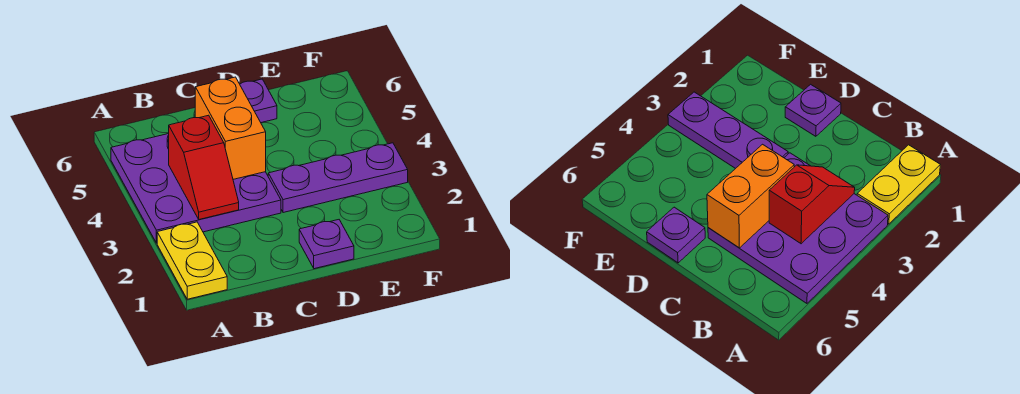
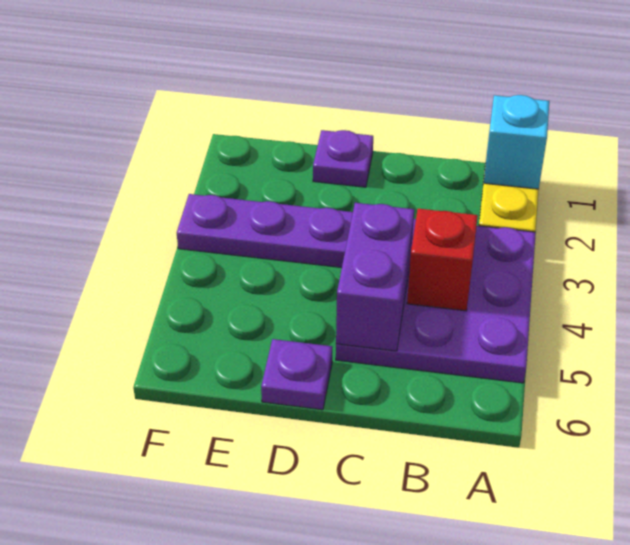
none -> cyan 1x1 brick [484,95,549,189]
orange 1x2 brick [195,77,266,179] -> purple 1x2 brick [336,203,414,351]

